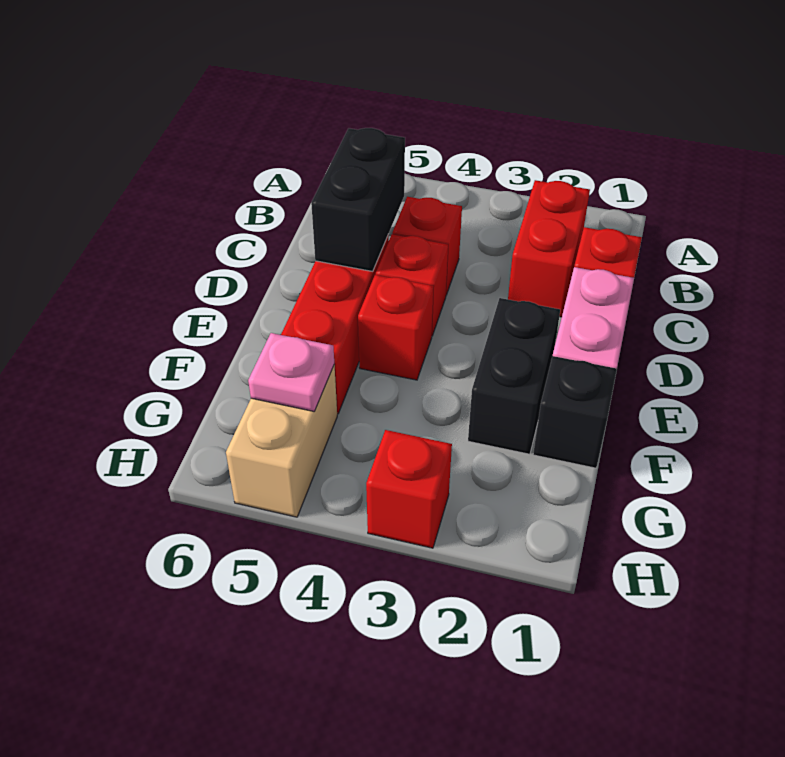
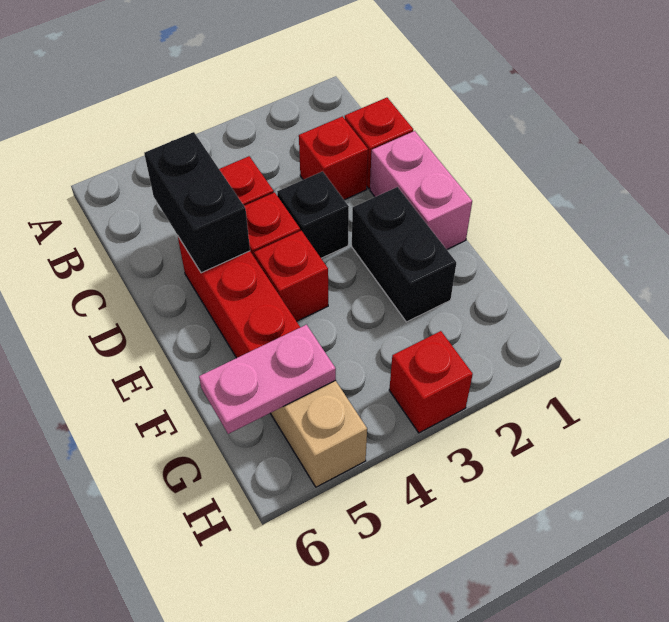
red 1x2 brick [508,180,590,317] -> red 1x1 brick [299,116,368,200]
black 1x1 brick [533,356,617,468] -> black 1x1 brick moved to [277,171,349,258]
pink 1x1 plate [248,333,334,411] -> pink 1x2 plate [199,324,336,434]

